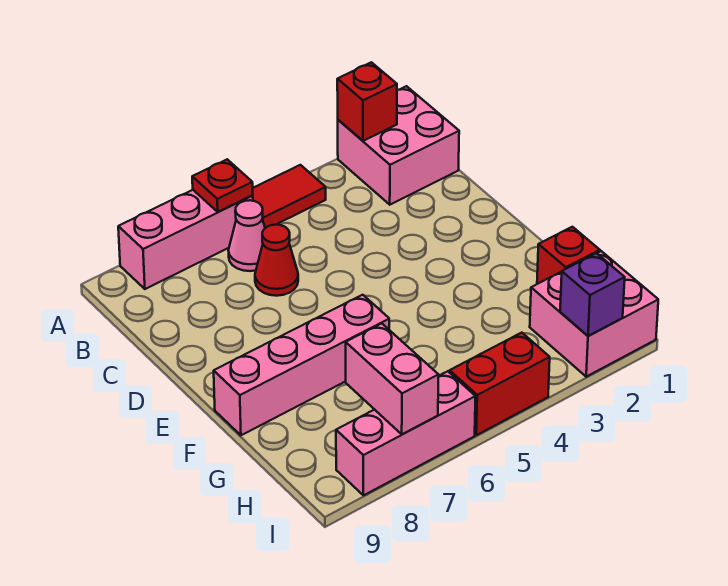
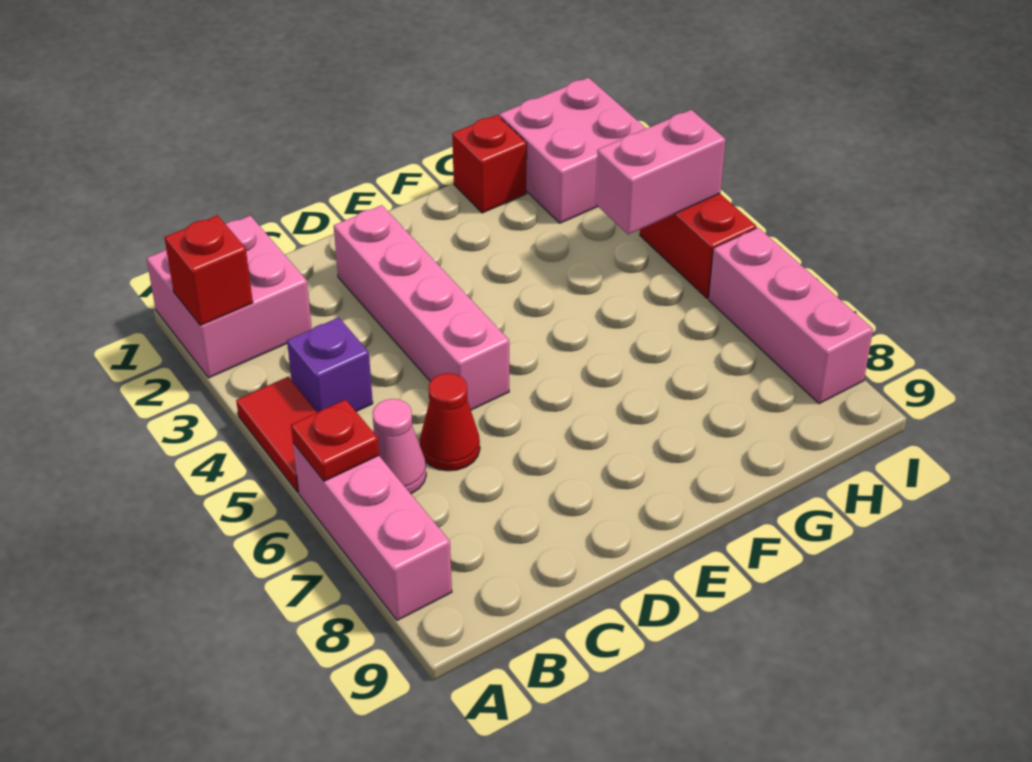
pink 1x4 brick [214,295,389,435] -> pink 1x4 brick moved to [334,205,509,410]
pink 1x2 brick [346,323,439,434] -> pink 1x2 brick moved to [596,110,726,235]
purple 1x1 brick [560,253,625,336] -> purple 1x1 brick moved to [287,317,373,412]

